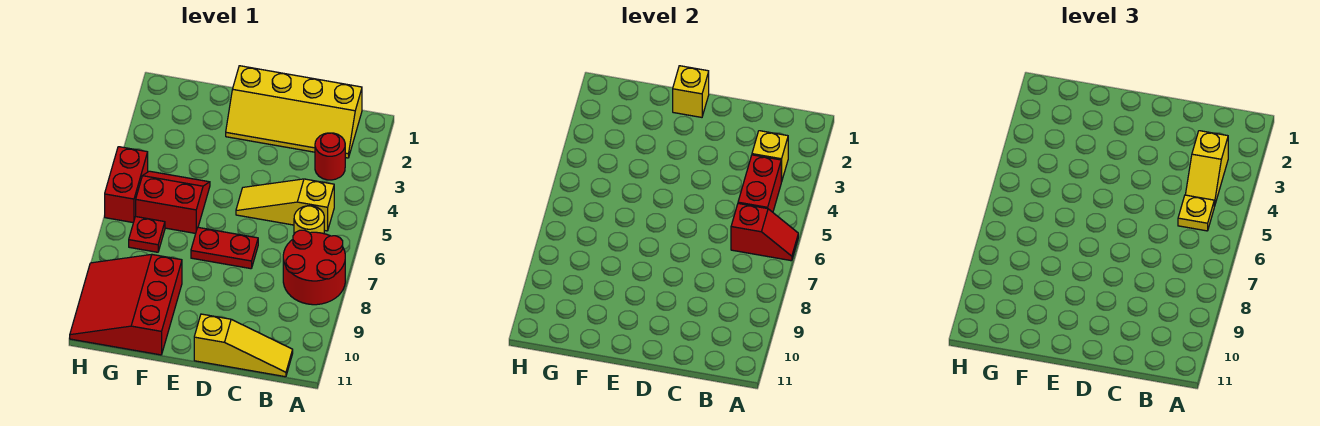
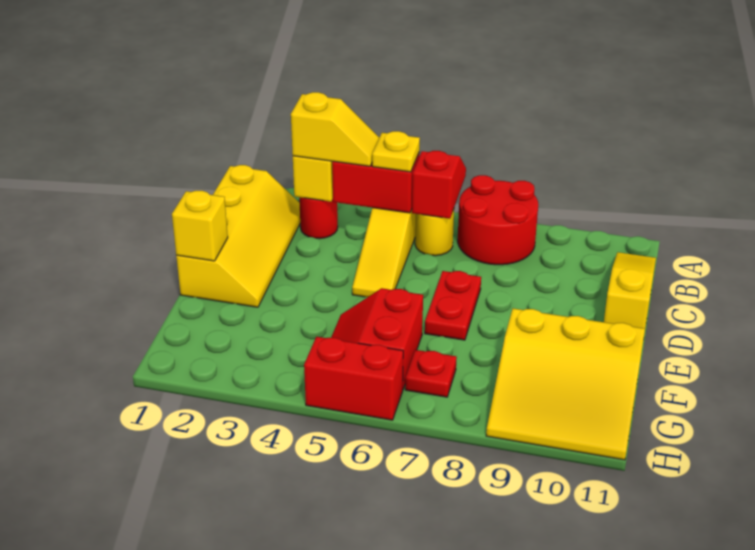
red 3x3 slope [70,255,182,355] -> yellow 3x3 slope [486,308,645,460]

